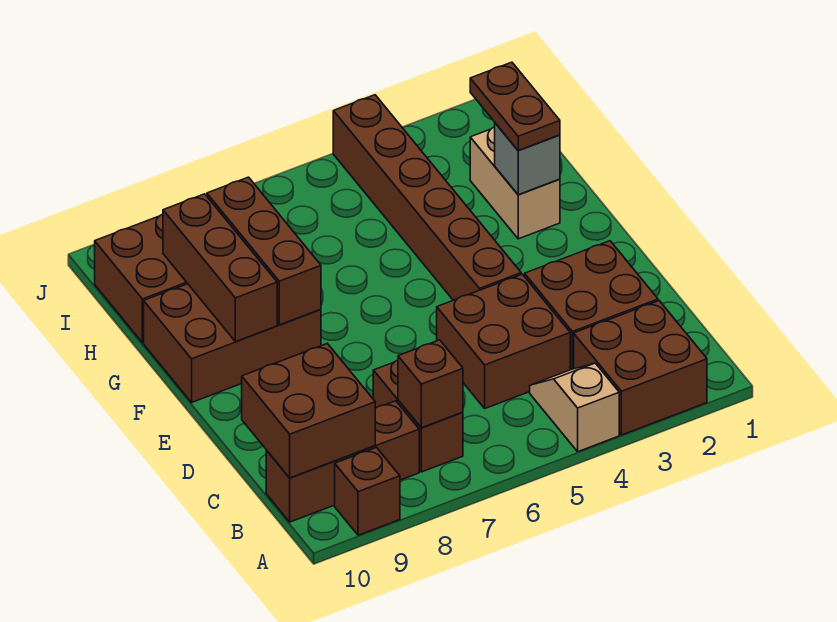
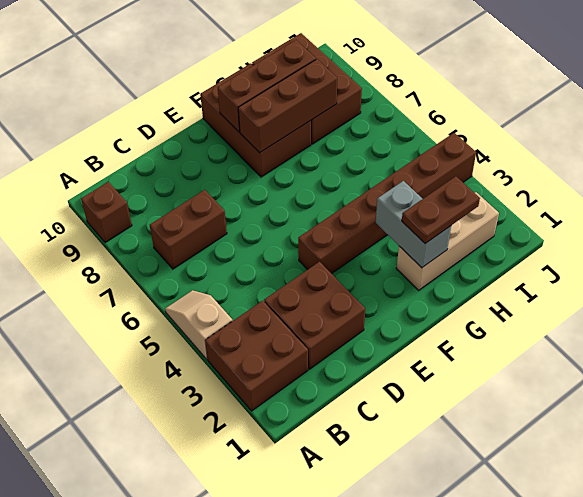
tan 1x2 slope [530,363,619,452] -> tan 1x2 slope turned to [165,290,233,360]
brown 1x1 brick [398,340,463,428] -> none
brown 1x3 brick [266,401,419,522] -> none
brown 2x2 brick [242,344,375,478] -> none
brown 2x2 brick [437,274,570,408] -> none
tan 1x2 brick [470,127,560,239] -> tan 1x3 brick [396,192,499,290]
grey 1x1 brick [495,123,560,195] -> grey 1x2 brick [376,181,451,268]

